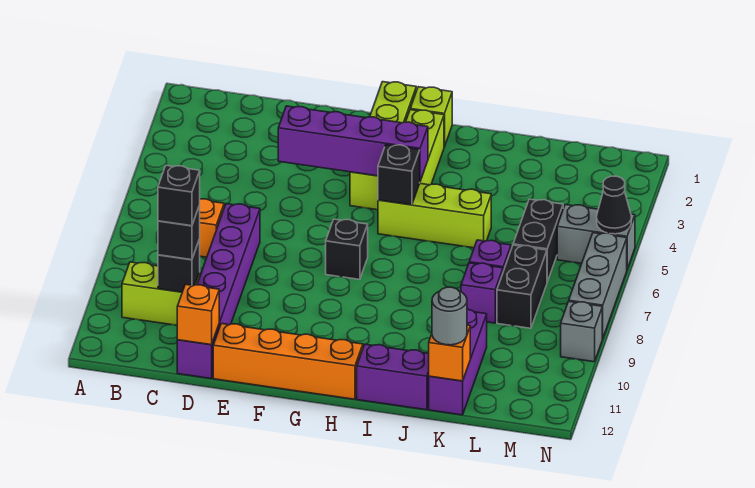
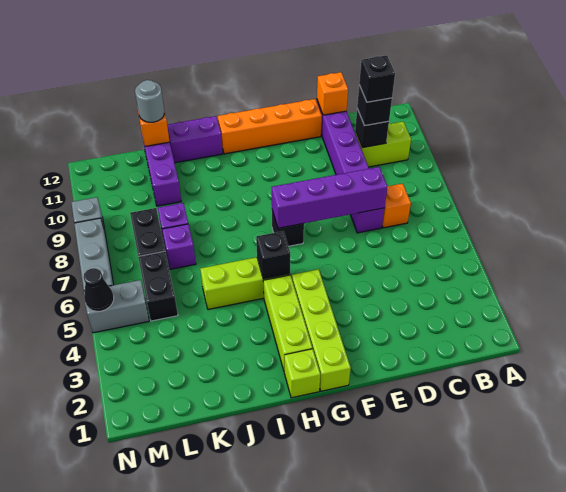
purple 1x4 brick [278,106,428,181] -> purple 1x4 brick moved to [272,167,388,228]

